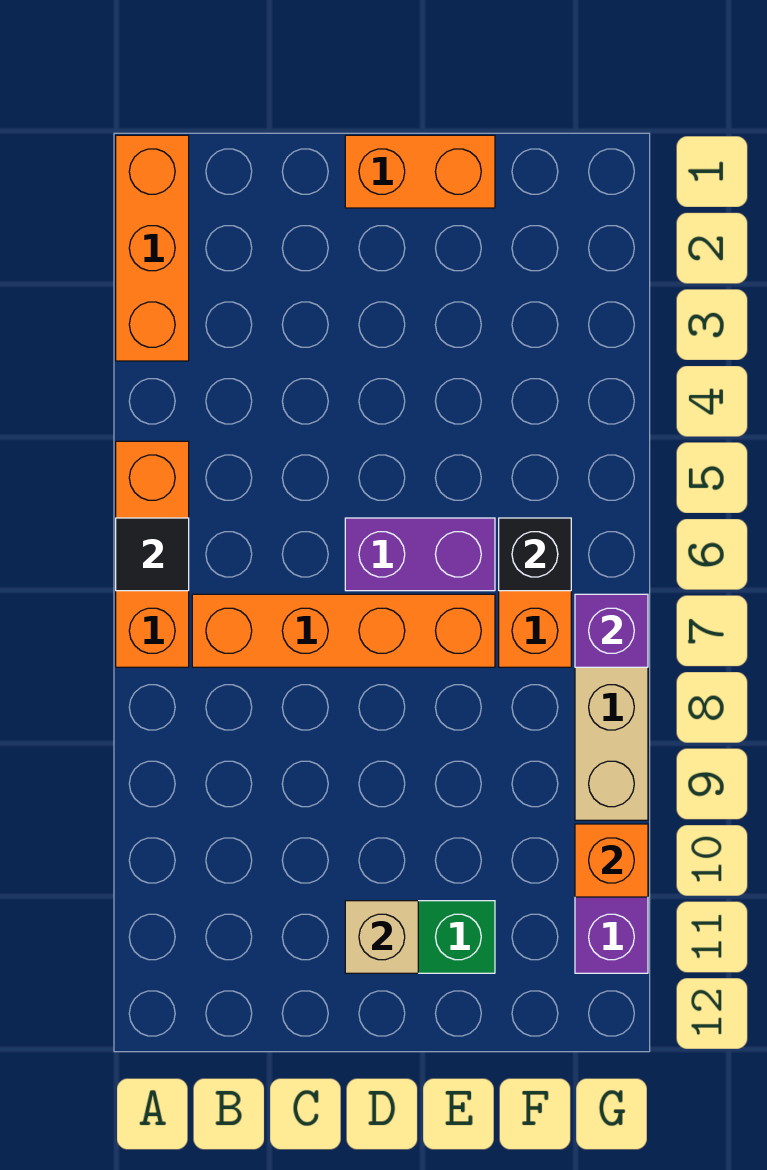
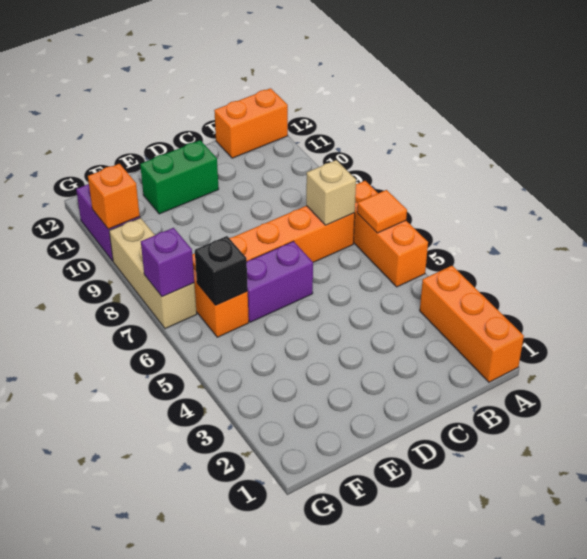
black 1x1 tile [116,518,189,591] -> orange 1x1 tile [357,190,407,233]
orange 1x2 brick [345,135,495,208] -> orange 1x2 brick moved to [214,88,288,158]
tan 1x1 brick [345,901,418,973] -> tan 1x1 brick moved to [306,160,356,225]

